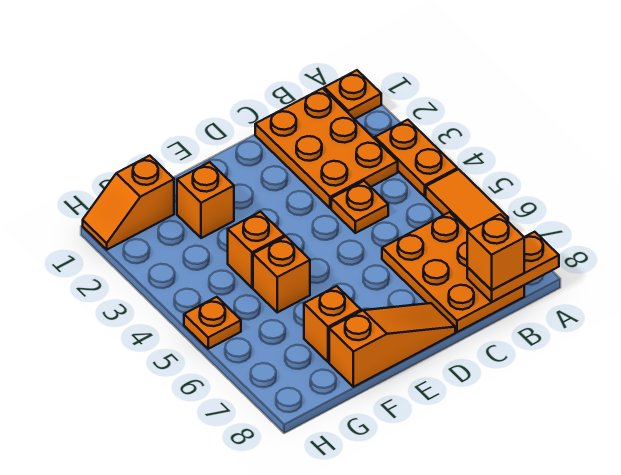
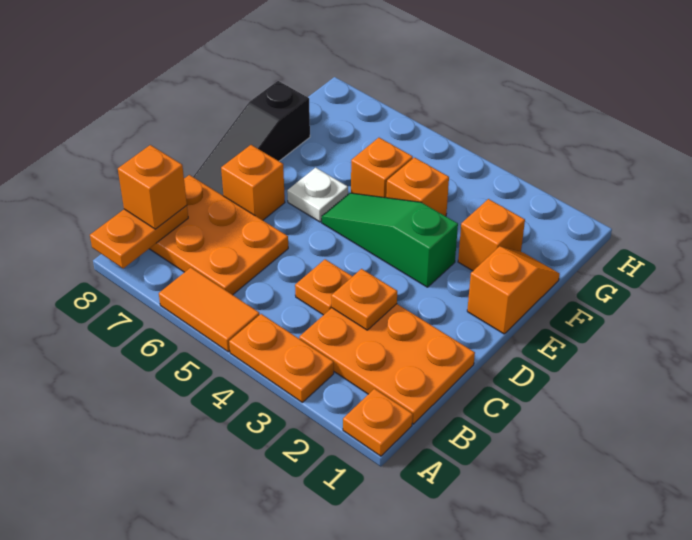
orange 1x3 slope [329,303,455,387] -> black 1x3 slope [193,81,310,195]
none -> green 1x3 slope [322,193,458,287]
none -> white 1x1 plate [287,168,348,222]
orange 1x1 brick [304,286,361,362] -> orange 1x1 brick moved to [221,145,285,220]
orange 1x2 slope [83,156,174,250] -> orange 1x2 slope moved to [467,246,560,334]
orange 1x1 plate [184,297,241,349] -> orange 1x1 plate moved to [331,269,397,330]

